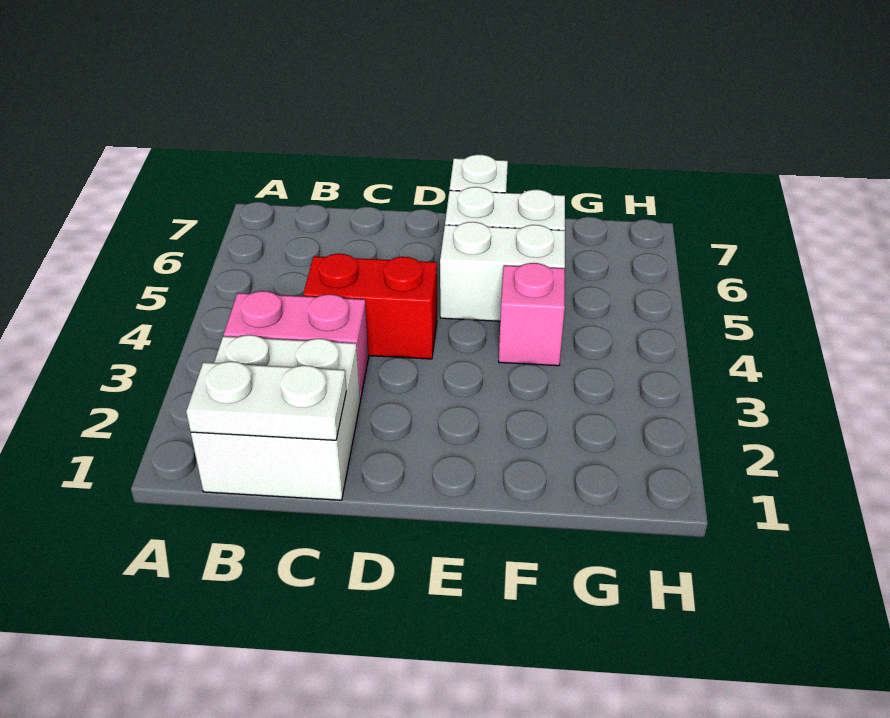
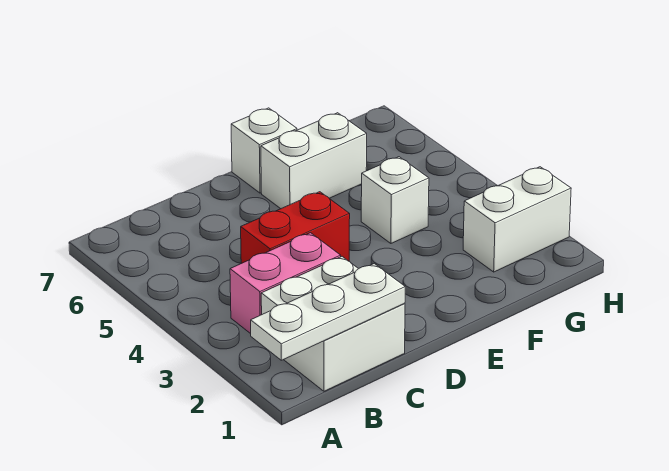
white 1x2 plate [186,361,346,440] -> white 1x3 plate [251,264,405,360]
white 1x2 brick [440,222,565,321] -> white 1x2 brick moved to [463,167,571,272]
pink 1x1 brick [499,263,565,366] -> white 1x1 brick [361,157,429,243]

